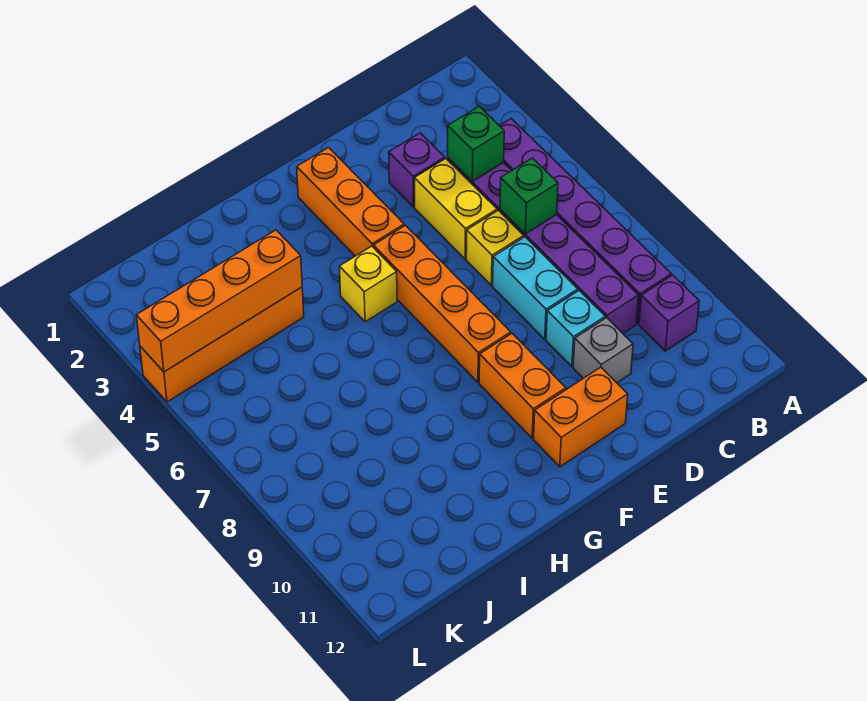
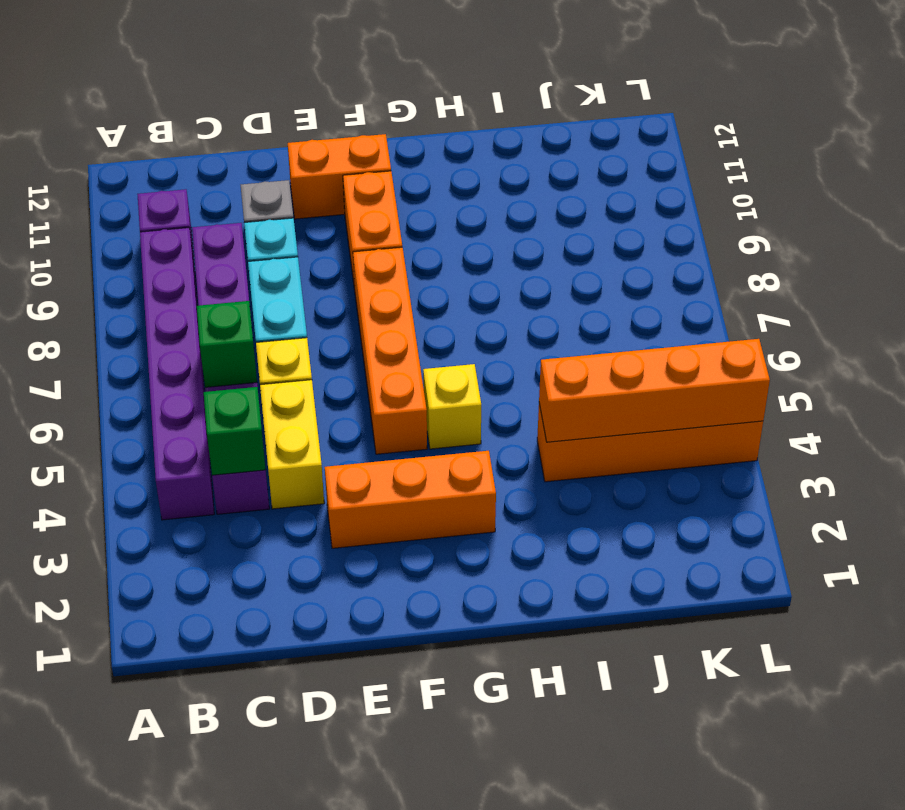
purple 1x1 brick [389,133,445,207] -> none
orange 1x3 brick [297,148,404,256] -> orange 1x3 brick turned to [325,451,496,548]

